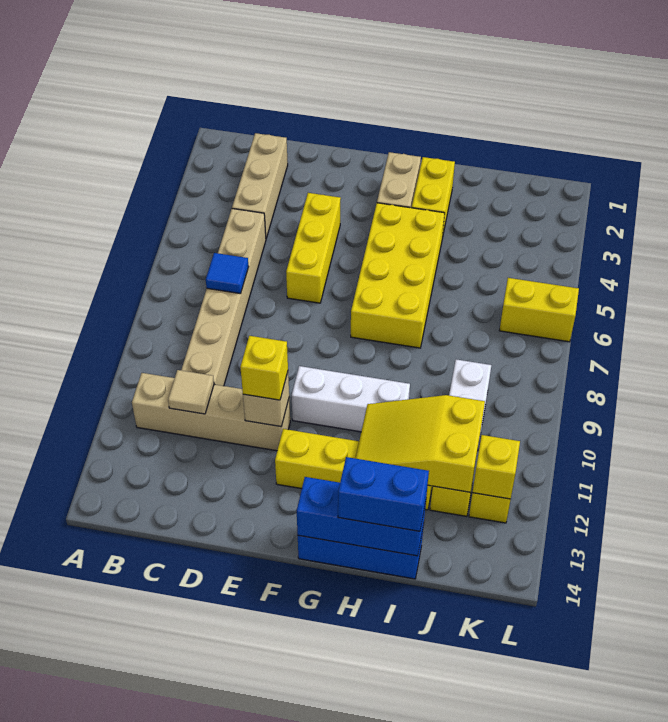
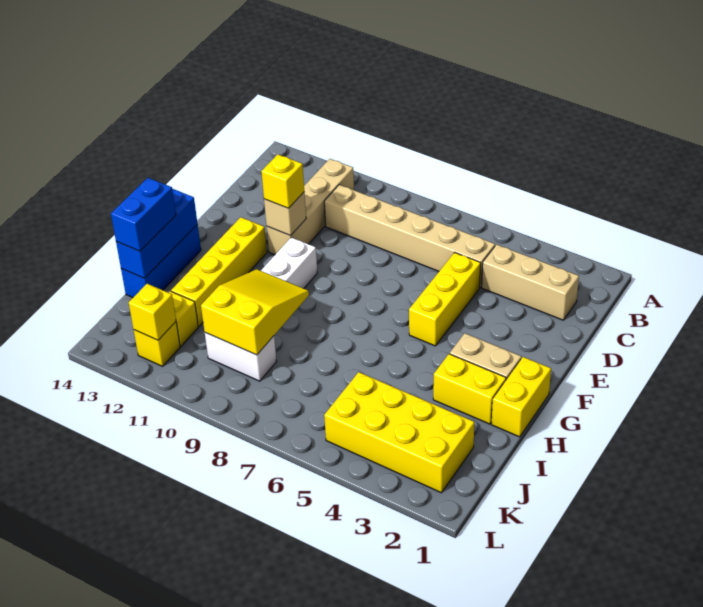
blue 1x1 tile [206,253,249,294] -> none
tan 1x1 tile [168,370,214,414] -> none
yellow 1x3 brick [286,193,341,303] -> yellow 1x3 brick turned to [409,252,481,346]
yellow 2x4 brick [351,203,445,348] -> yellow 2x4 brick moved to [324,372,474,493]
yellow 2x3 slope [355,395,485,492] -> yellow 2x3 slope moved to [201,269,309,355]
yellow 1x2 brick [499,278,579,342] -> yellow 1x2 brick moved to [491,357,551,437]

